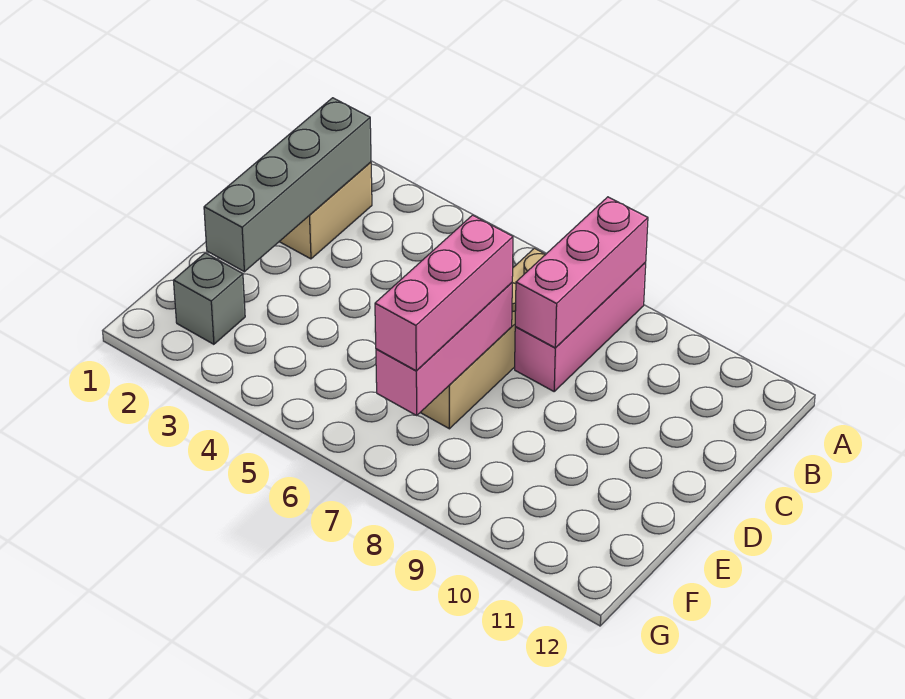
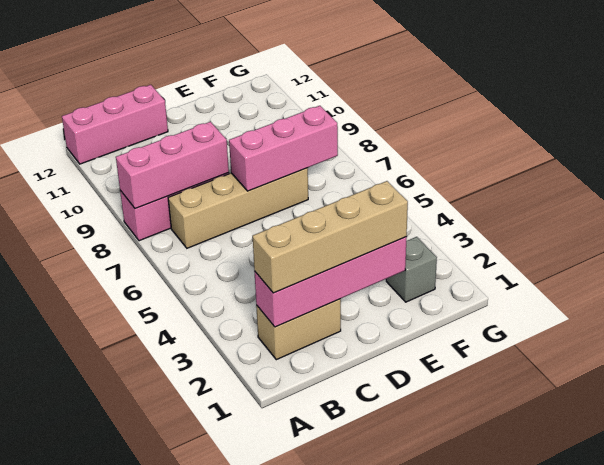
grey 1x4 brick [204,98,371,272] -> pink 1x4 brick [254,237,407,327]
none -> tan 1x4 brick [253,181,408,293]
pink 1x3 brick [375,215,513,371] -> pink 1x3 brick moved to [62,85,168,164]

